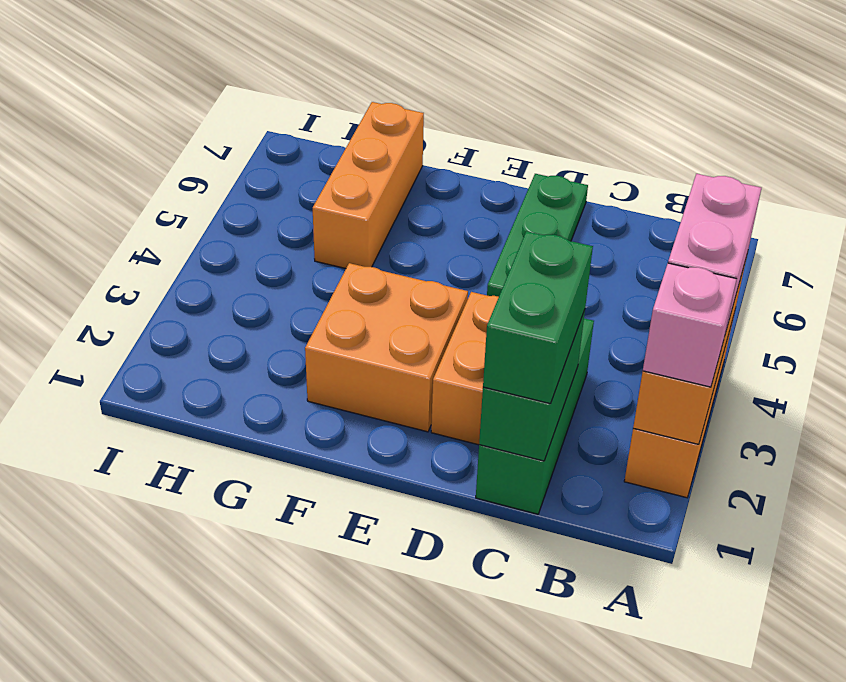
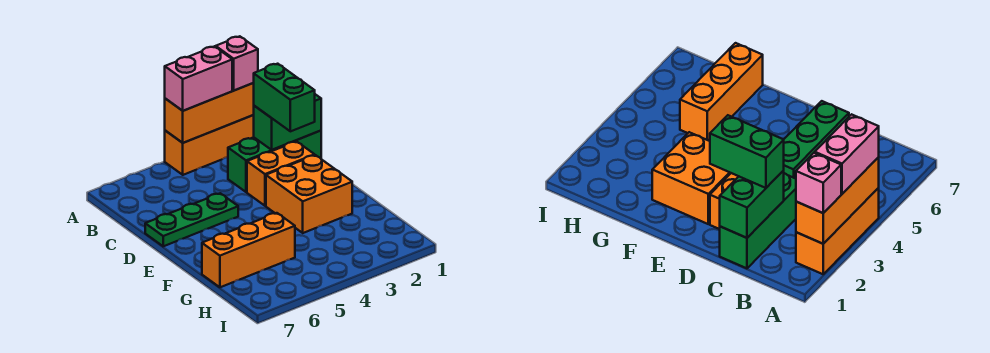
green 1x2 brick [483,231,593,404] -> green 1x2 brick turned to [254,64,315,131]

